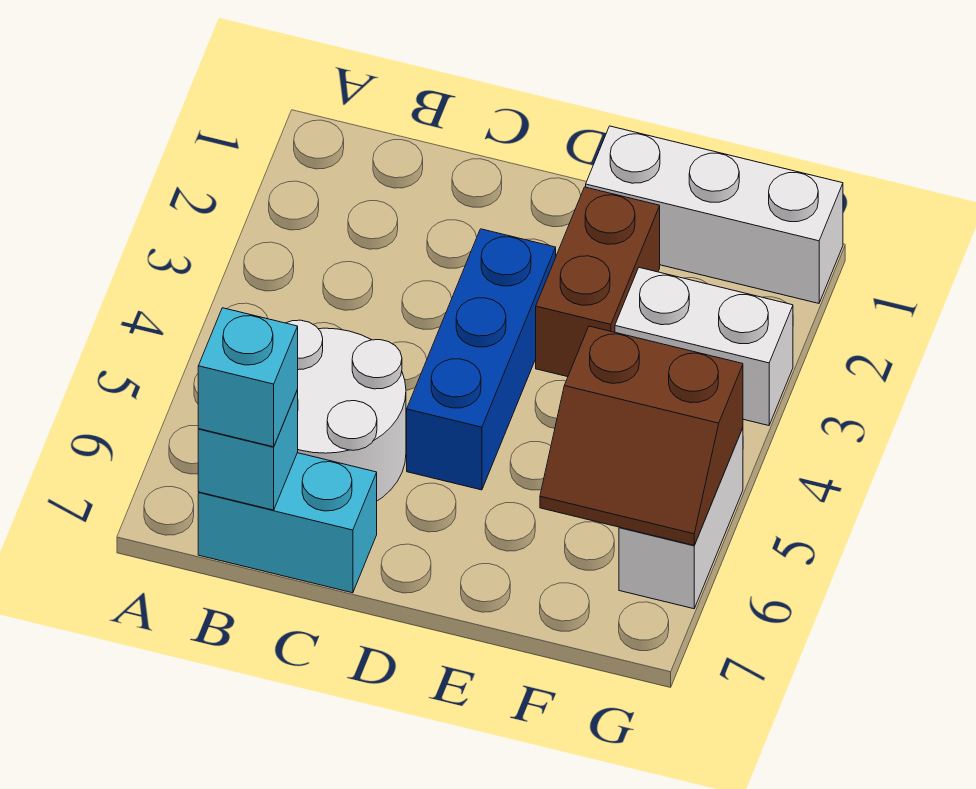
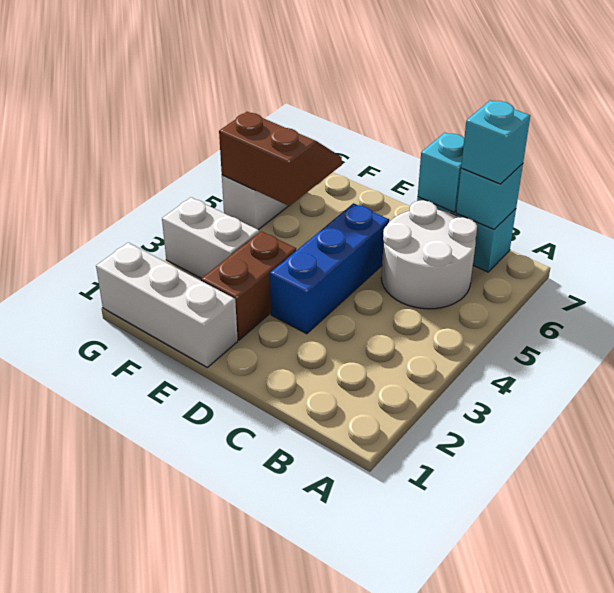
none -> cyan 1x1 brick [418,133,464,212]

